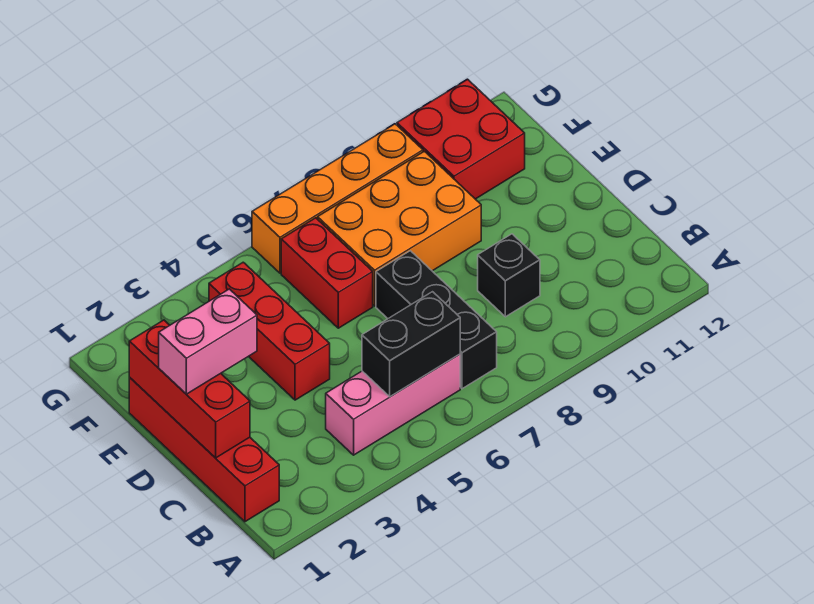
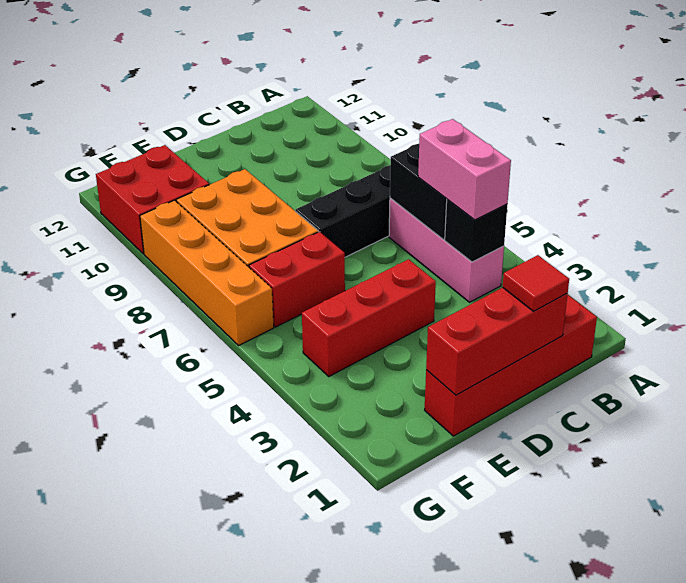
none -> red 1x1 tile [503,255,569,311]
black 1x1 brick [478,234,540,317] -> black 1x1 brick moved to [445,199,507,262]
pink 1x2 brick [159,289,257,394] -> pink 1x2 brick moved to [418,119,511,220]

